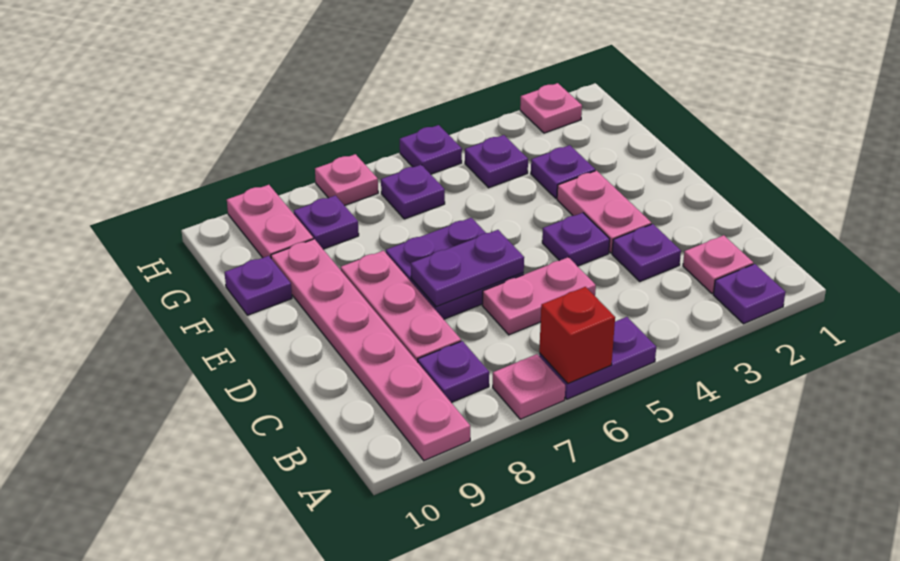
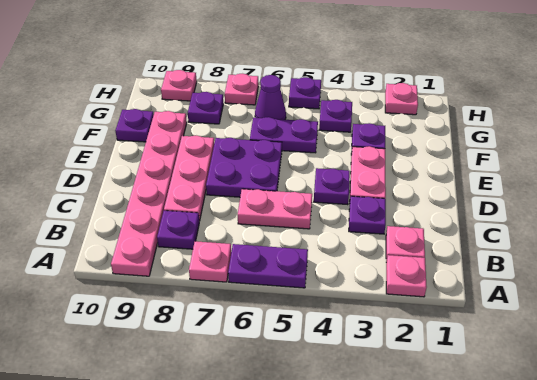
purple 1x1 plate [713,264,785,324] -> pink 1x1 plate [386,255,427,297]
red 1x1 brick [539,287,615,383] -> none
purple 1x2 plate [411,230,524,307] -> purple 1x2 plate moved to [250,117,318,153]
purple 1x1 plate [381,165,445,219] -> purple 1x1 cone [255,75,286,120]
pink 1x2 plate [227,185,313,258] -> pink 1x1 plate [161,70,197,101]

